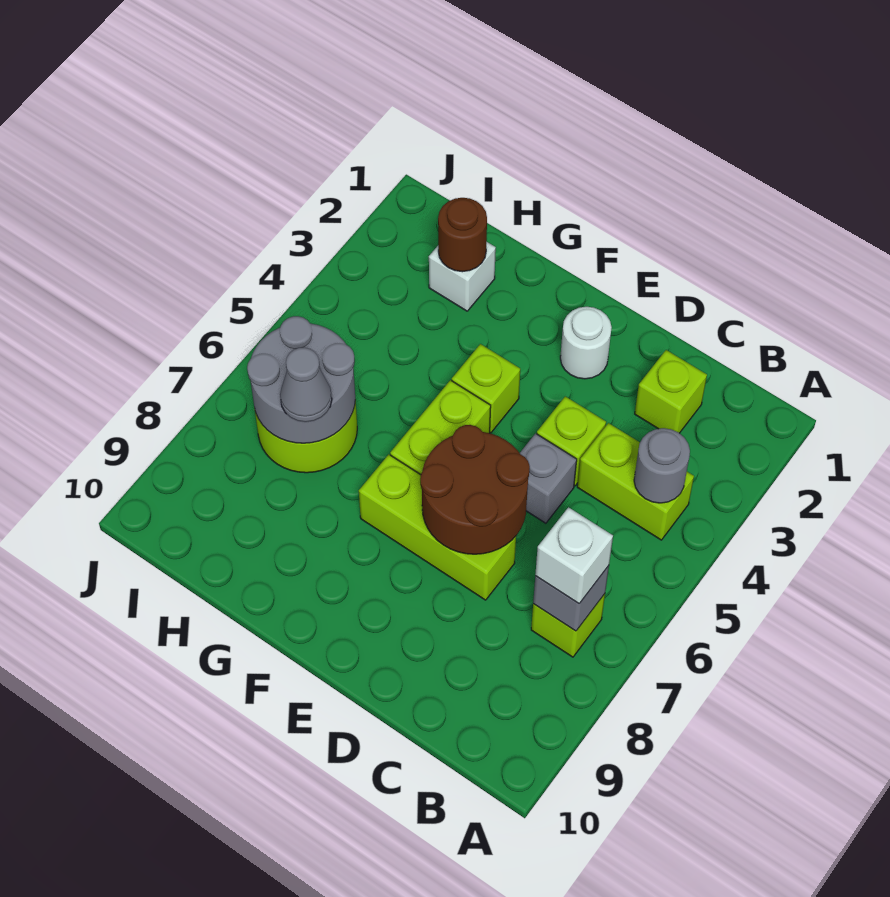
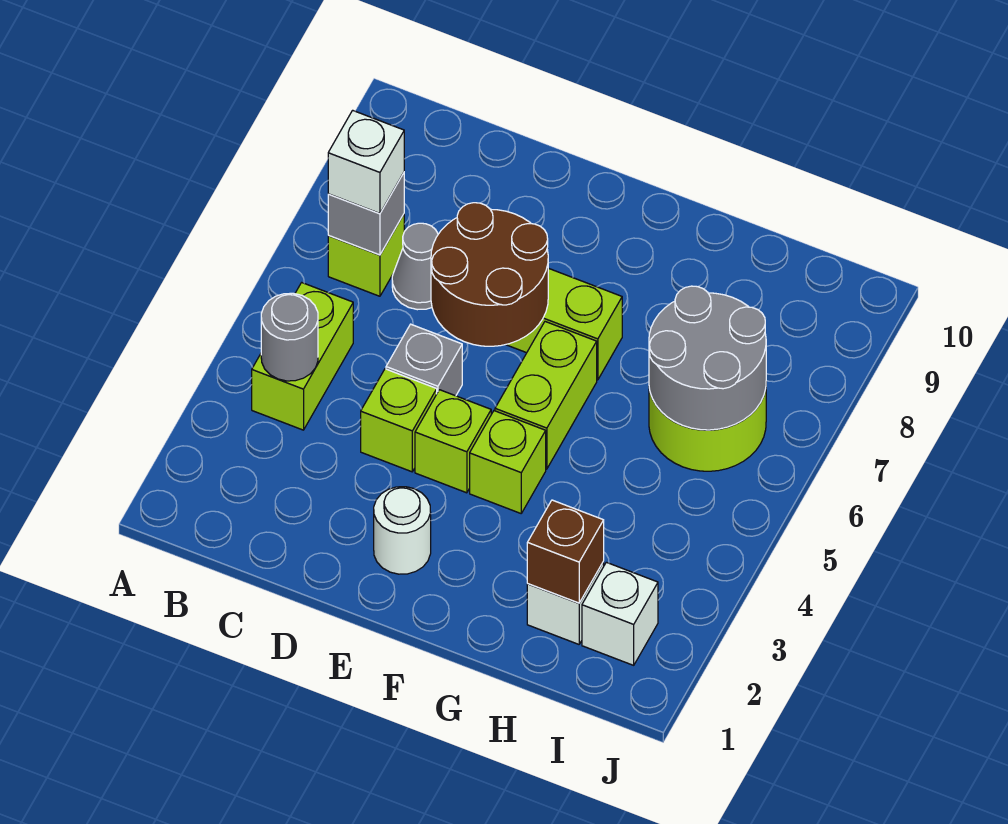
lime 1x2 brick [577,423,694,540] -> lime 1x2 brick turned to [252,283,353,430]
lime 1x1 brick [635,350,707,433] -> lime 1x1 brick moved to [415,390,491,493]
brown 1x1 round brick [438,198,487,272] -> brown 1x1 brick [527,500,604,603]
grey 1x1 cone [280,347,332,422] -> grey 1x1 cone moved to [392,223,438,310]
none -> white 1x1 brick [582,562,658,665]

